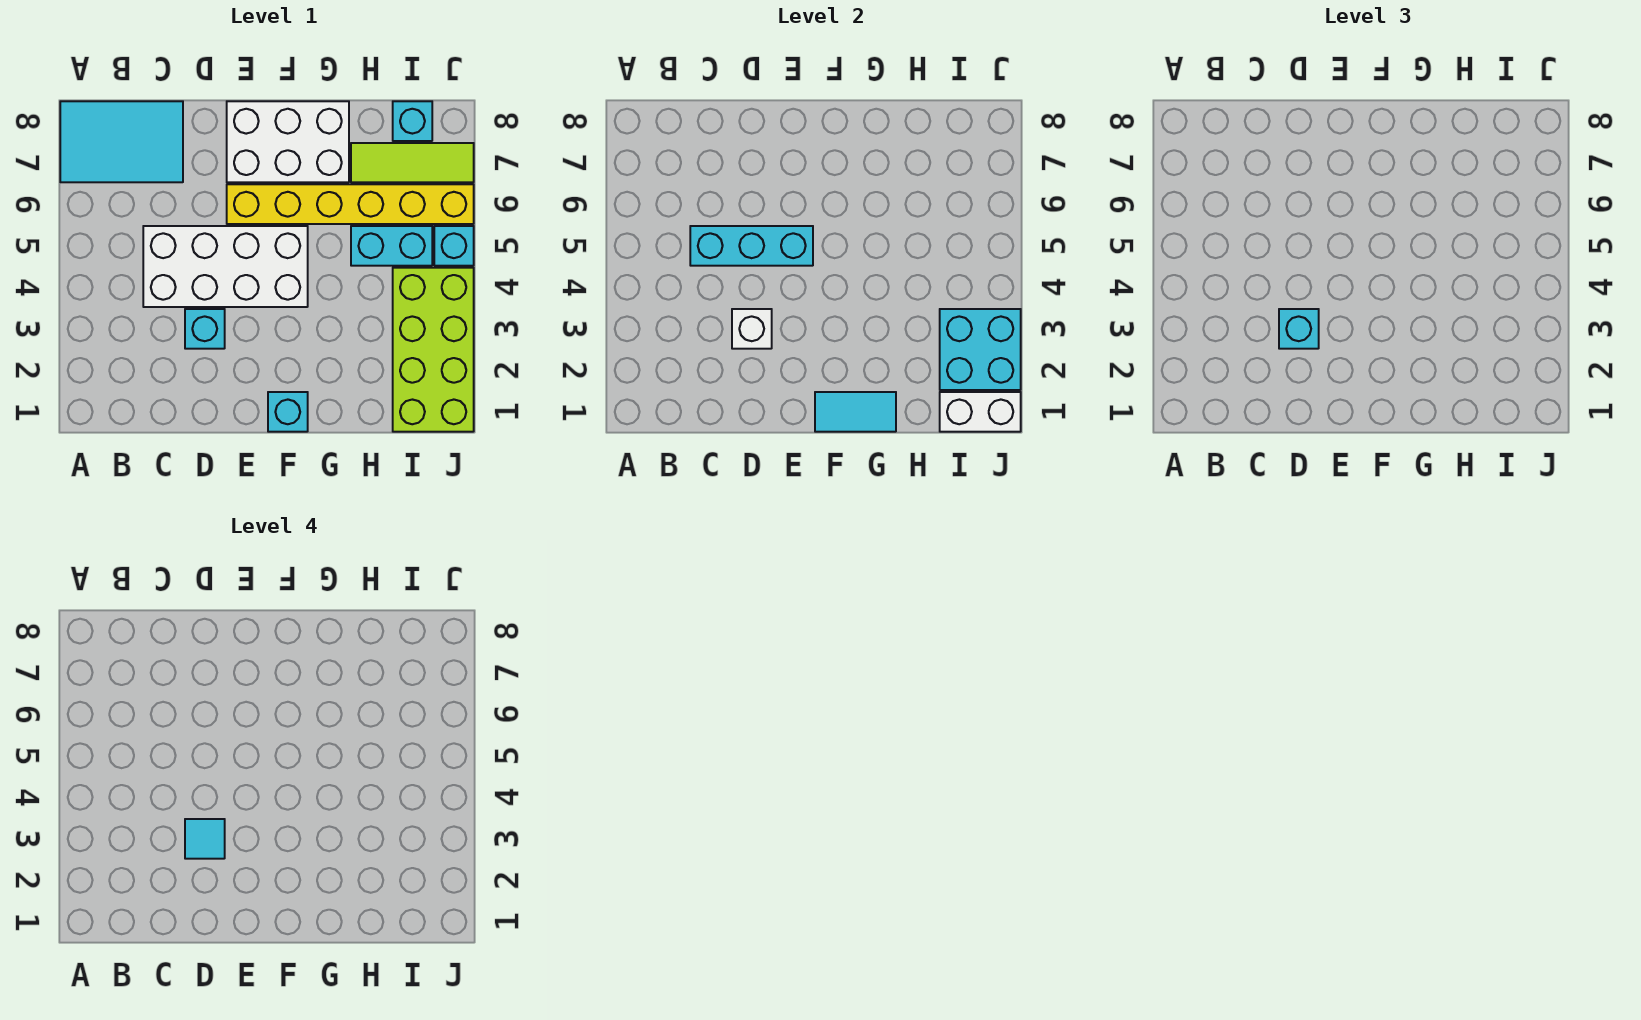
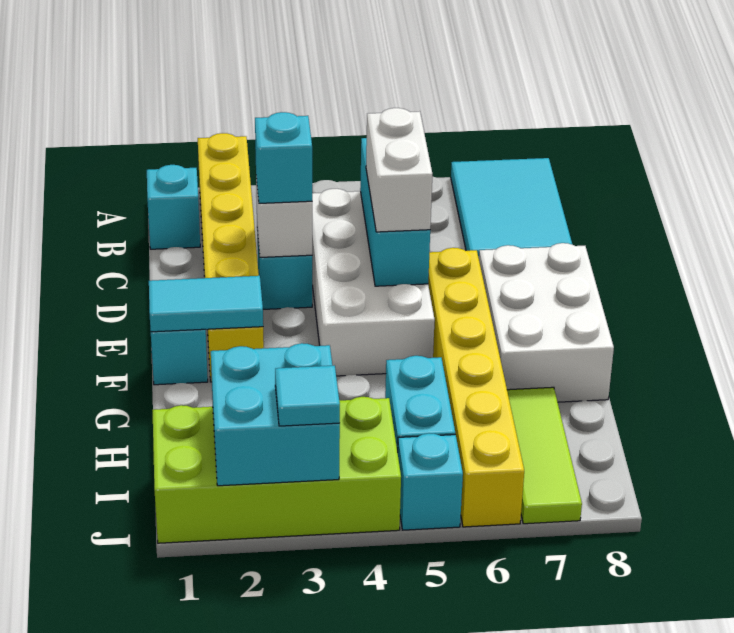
none -> yellow 1x6 brick [198,133,264,382]
cyan 1x1 tile [185,819,225,859] -> cyan 1x1 tile moved to [275,365,340,426]
cyan 1x2 tile [815,392,896,432] -> cyan 1x2 tile turned to [149,276,263,332]
white 1x2 brick [940,392,1021,432] -> white 1x2 brick moved to [366,108,432,232]
cyan 1x1 brick [393,101,432,141] -> cyan 1x1 brick moved to [147,165,200,249]

